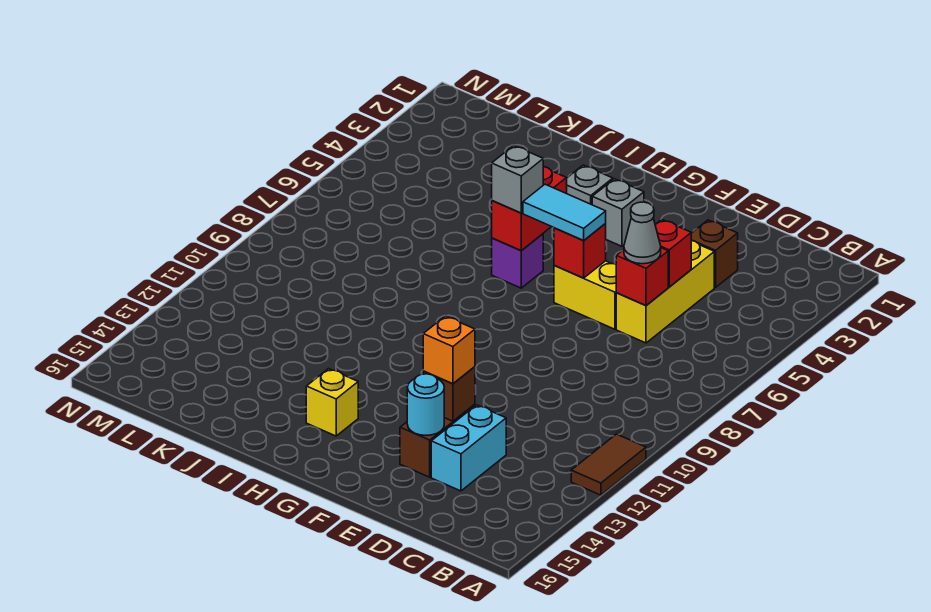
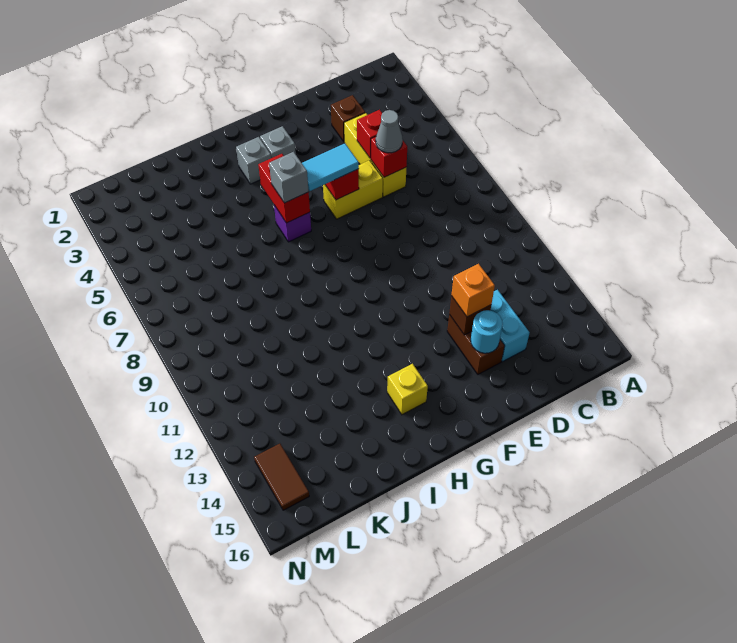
brown 1x2 tile [571,434,646,495] -> brown 1x2 tile moved to [254,444,309,510]

